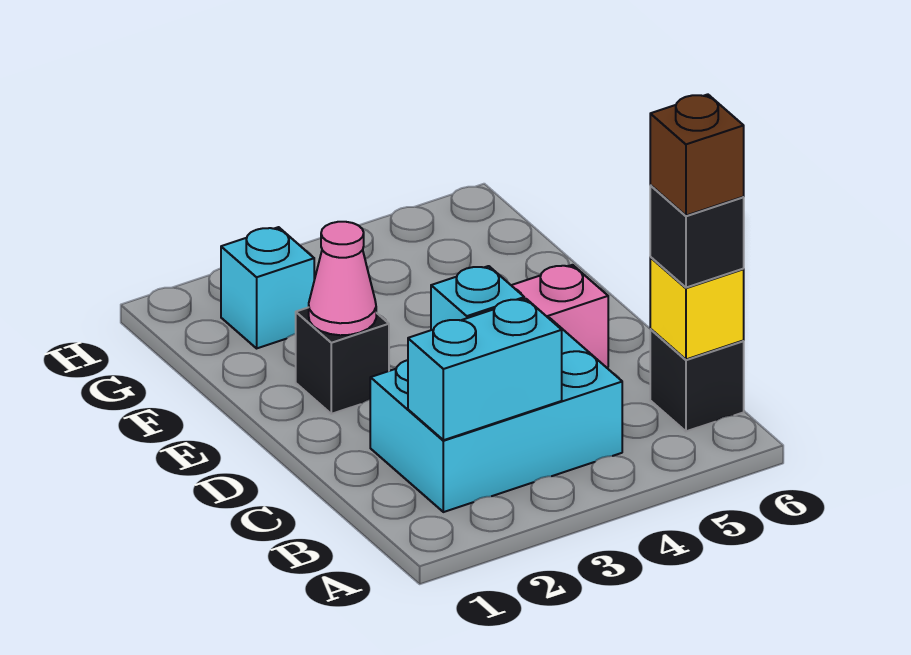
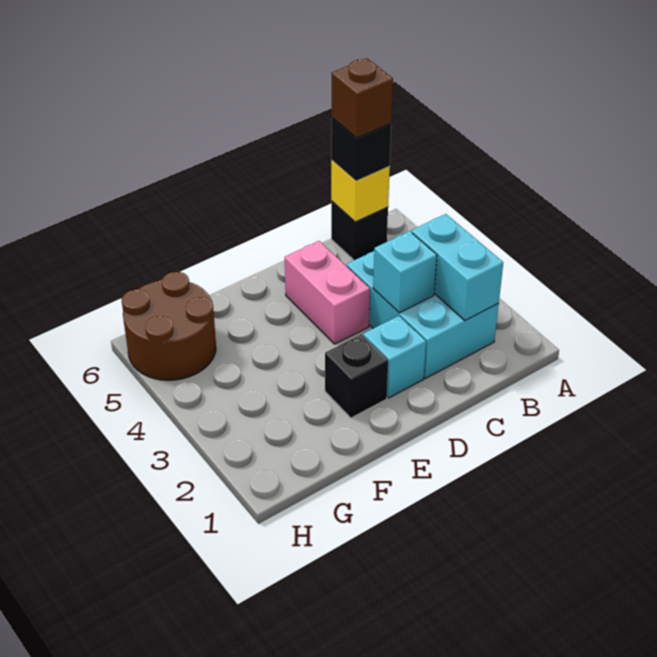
pink 1x1 cone [309,222,376,335] -> none
cyan 1x1 brick [221,227,314,348] -> cyan 1x1 brick moved to [363,316,426,398]
none -> brown 2x2 round brick [122,272,216,380]

